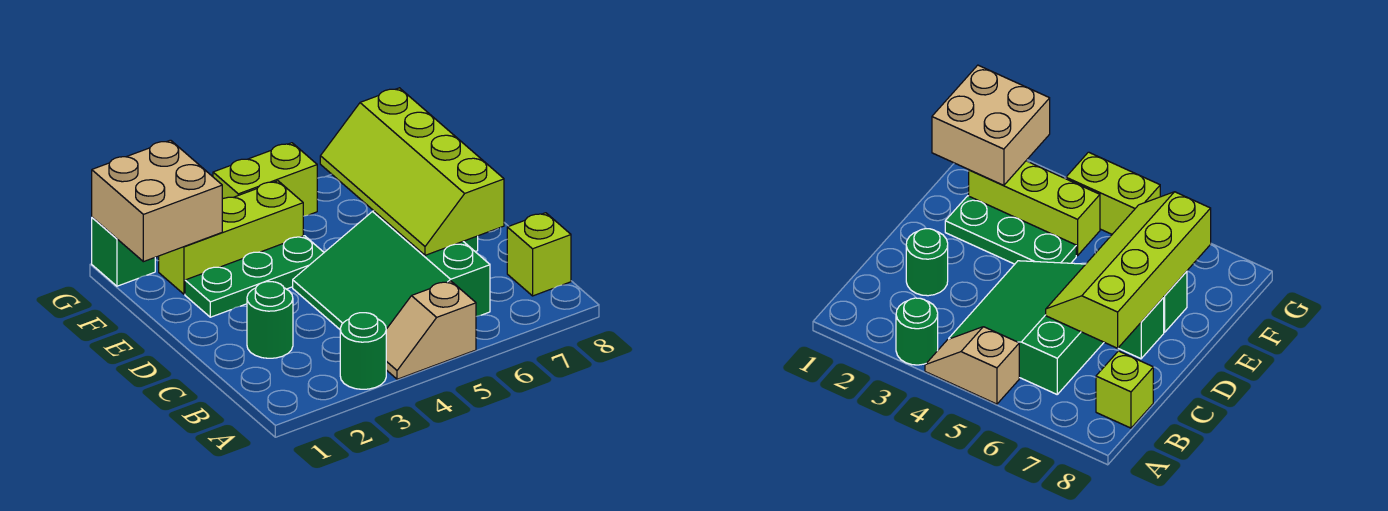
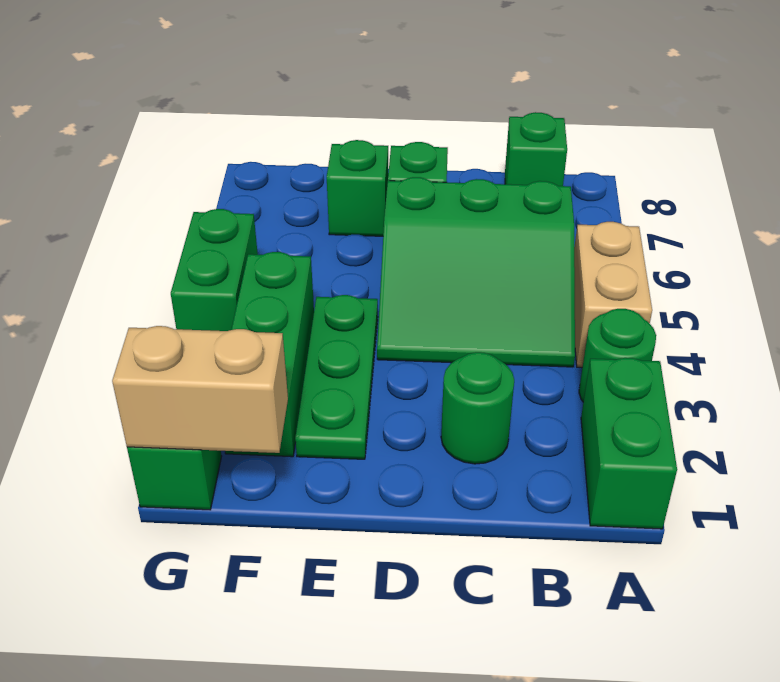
none -> green 1x2 brick [581,358,677,529]
tan 1x2 slope [386,281,476,379] -> tan 1x2 brick [574,222,652,367]
lime 1x1 brick [507,213,571,296] -> green 1x1 brick [505,112,567,186]
lime 2x4 slope [320,88,504,255] -> none
tan 2x2 brick [92,140,222,262] -> tan 1x2 brick [112,326,288,453]
lime 1x3 brick [159,181,303,294] -> green 1x3 brick [225,252,314,457]
lime 1x2 brick [213,143,317,216] -> green 1x2 brick [171,209,258,331]

